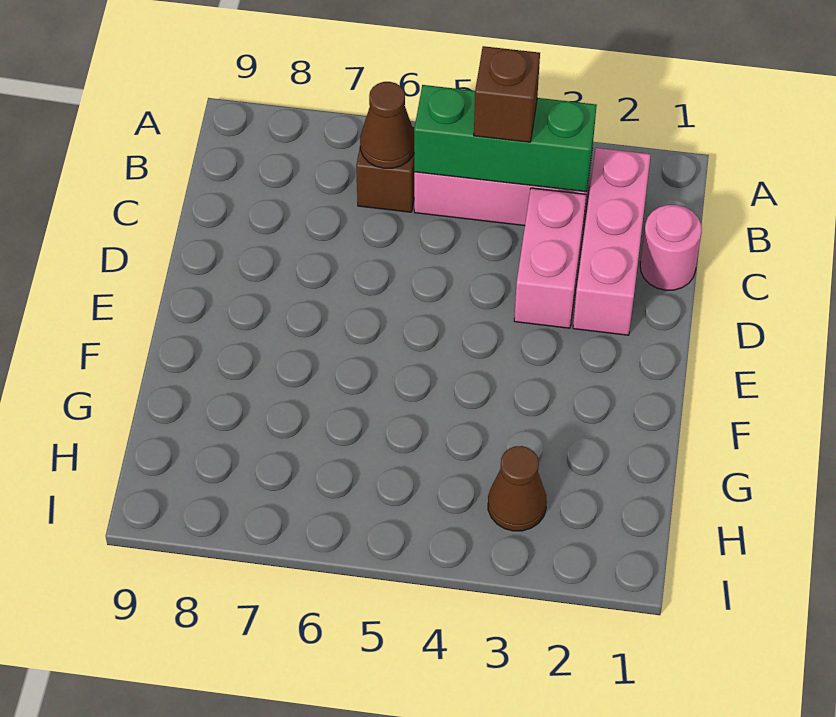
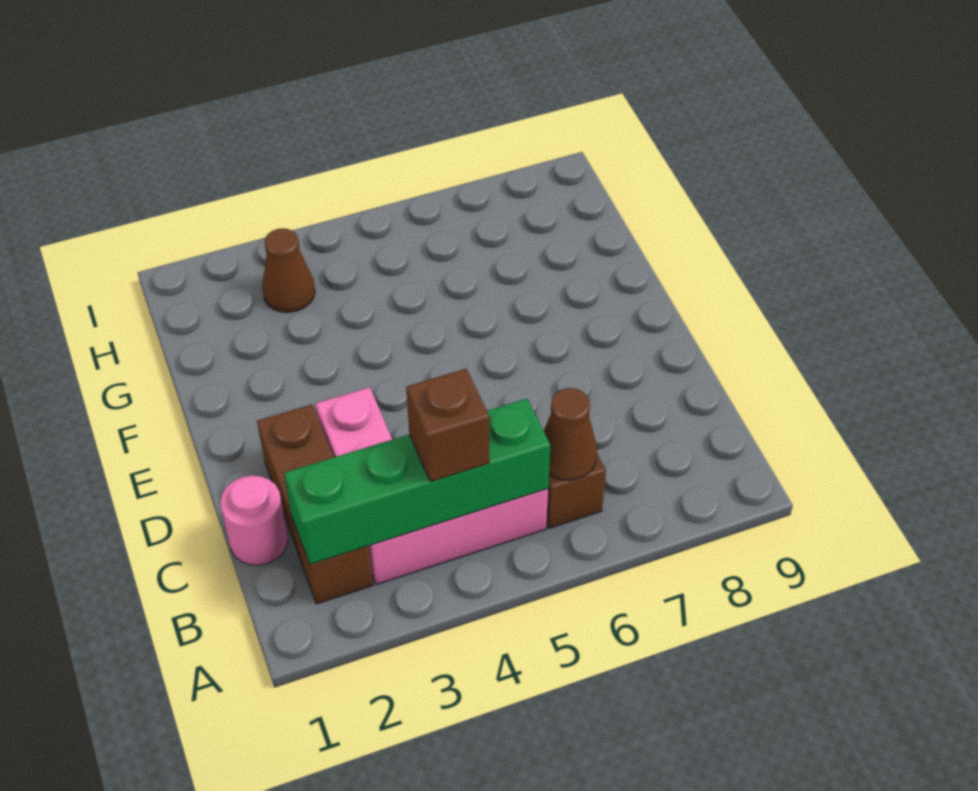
pink 1x3 brick [573,148,651,335] -> brown 1x3 brick [257,404,373,604]
green 1x3 brick [414,85,597,192] -> green 1x4 brick [284,399,550,564]

